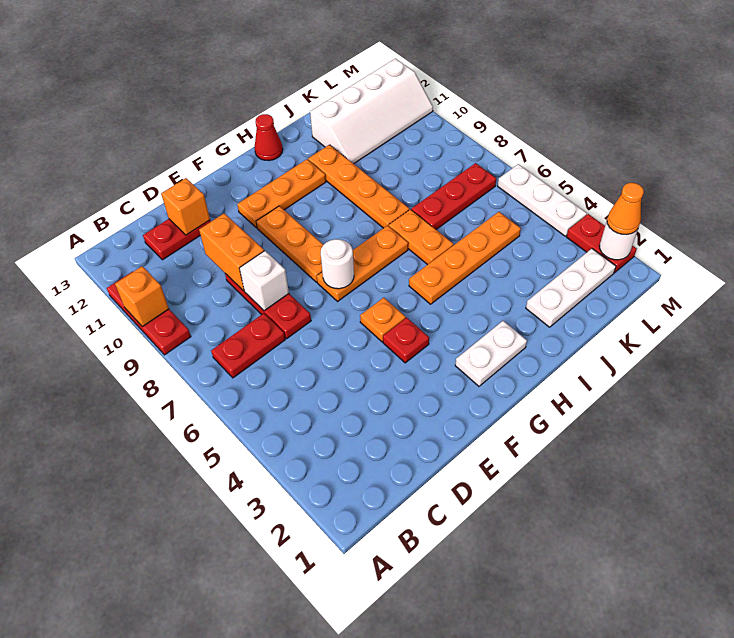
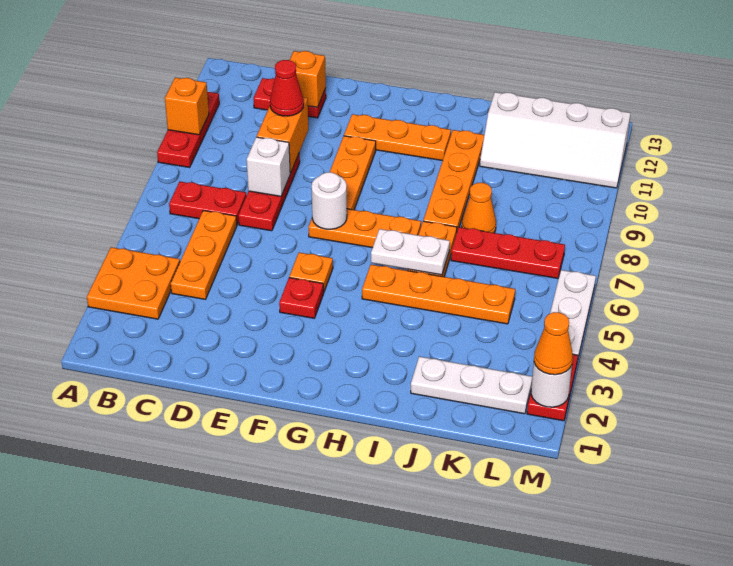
none -> orange 2x2 plate [87,247,180,319]
none -> orange 1x3 plate [171,210,237,299]
white 1x2 plate [455,321,527,386] -> white 1x2 plate moved to [371,229,450,275]
red 1x1 cone [254,114,283,161] -> red 1x1 cone moved to [270,60,304,116]
none -> orange 1x1 cone [462,183,496,233]

